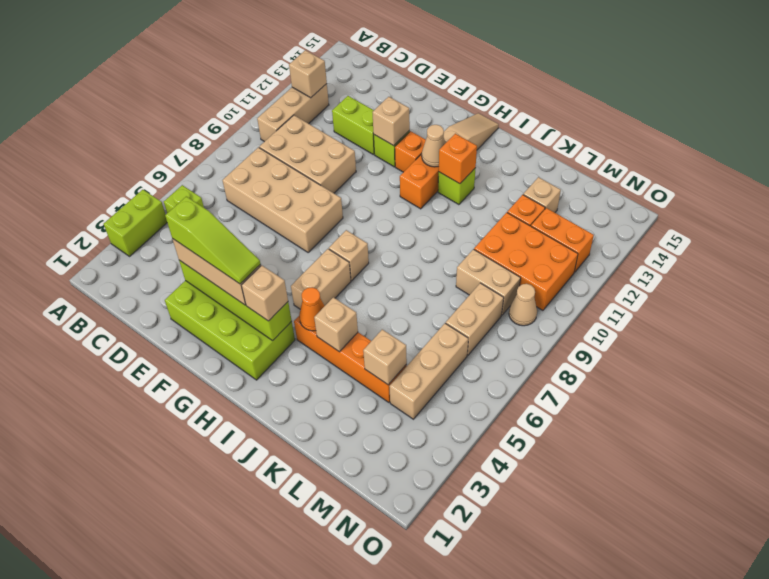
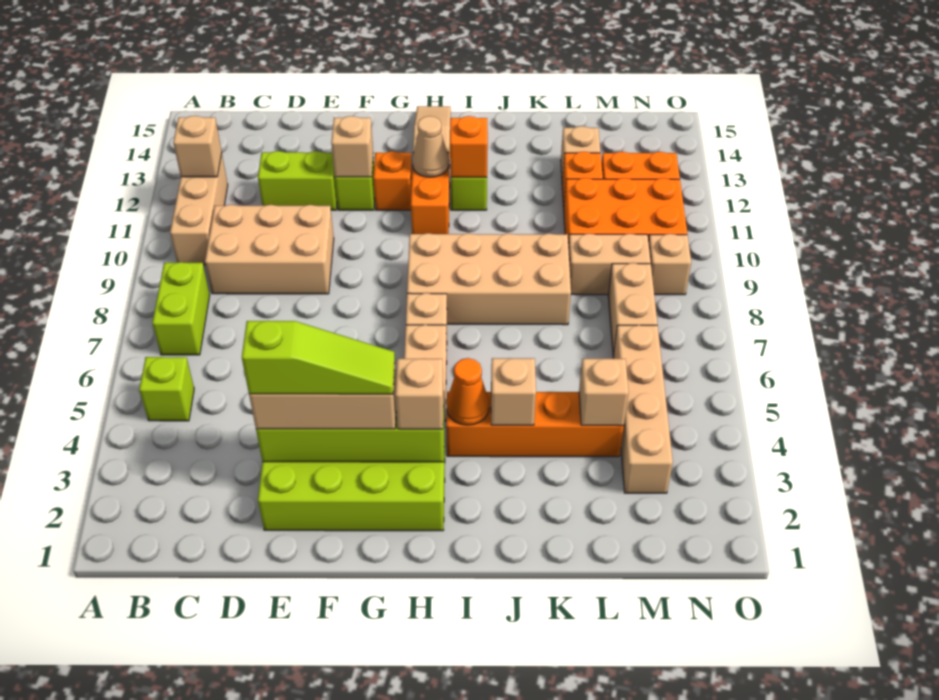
lime 1x2 brick [104,190,167,256] -> lime 1x2 brick moved to [152,262,210,355]
tan 2x4 brick [222,147,343,252] -> tan 2x4 brick moved to [407,233,571,325]
tan 1x3 brick [389,323,468,419] -> tan 1x4 brick [613,325,673,493]
tan 1x1 cone [509,284,537,326] -> tan 1x1 brick [648,234,691,295]

